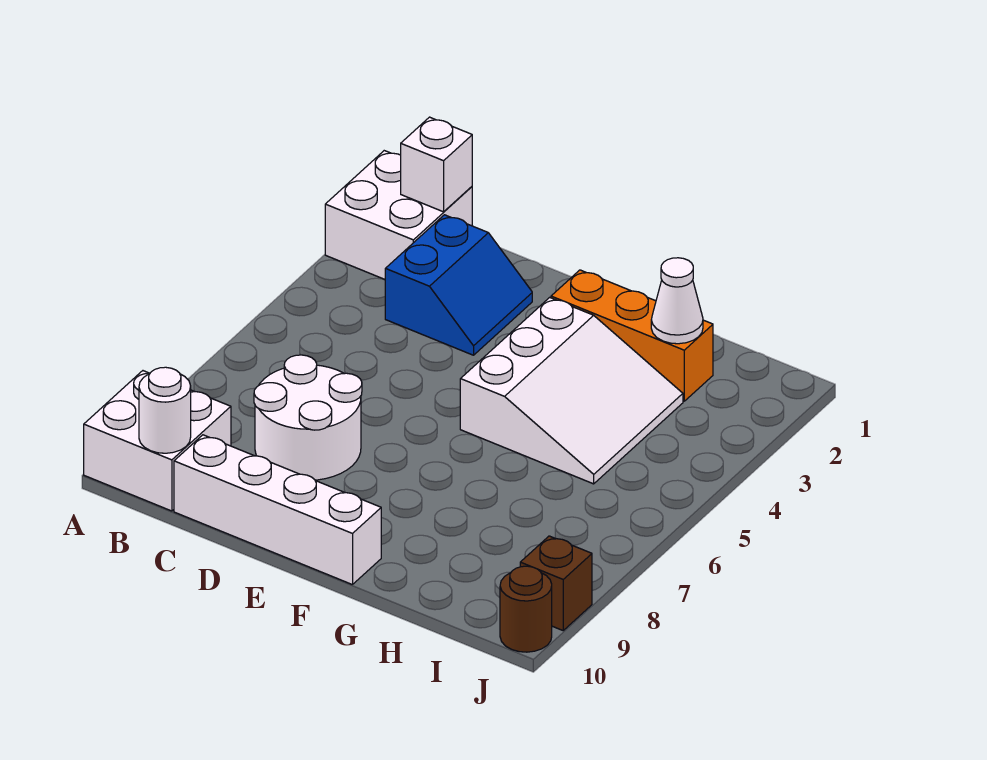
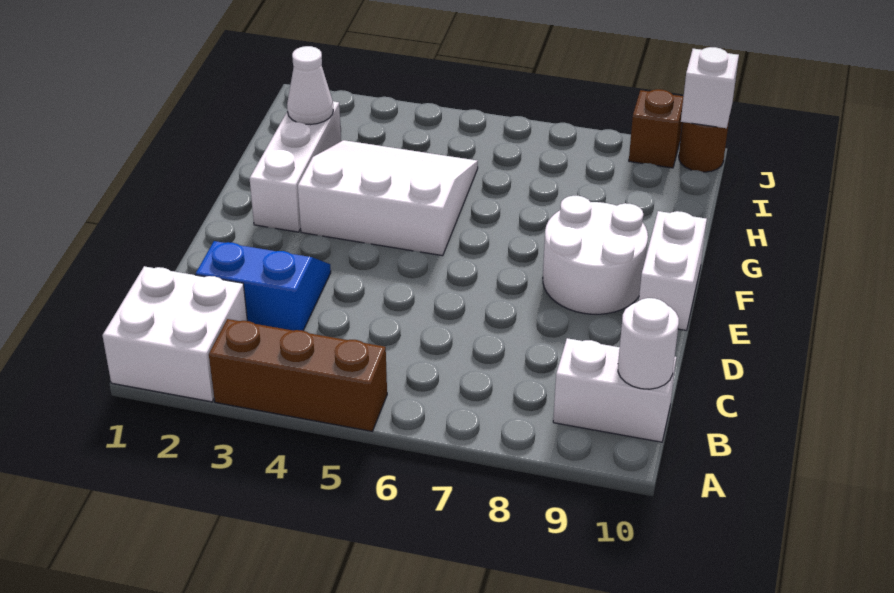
none -> brown 1x3 brick [209,319,387,431]
white 2x2 brick [84,371,231,511] -> white 1x2 brick [553,338,676,442]
white 1x1 brick [401,117,472,212] -> white 1x1 brick moved to [681,47,739,128]
white 2x2 round brick [254,355,362,480] -> white 2x2 round brick moved to [543,196,648,314]
white 1x4 brick [174,435,381,585] -> white 1x2 brick [639,211,707,330]
orange 1x3 brick [551,270,713,401] -> white 1x3 brick [250,101,341,232]

